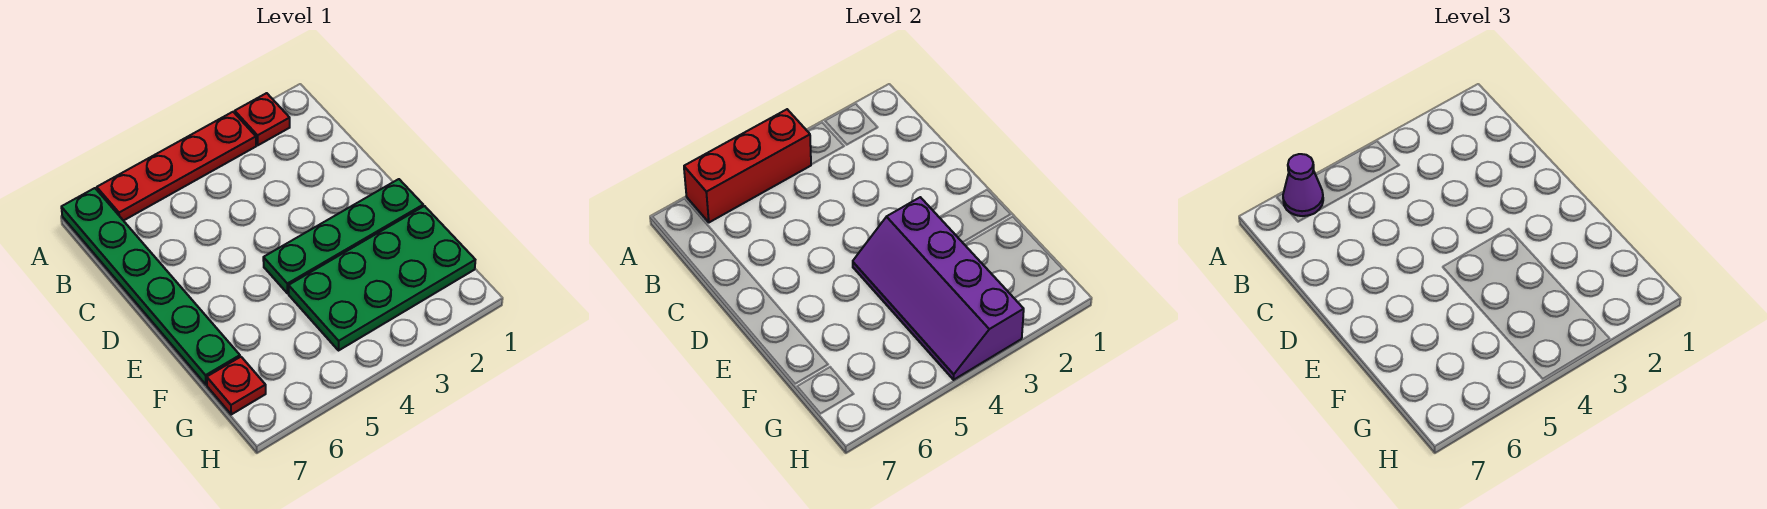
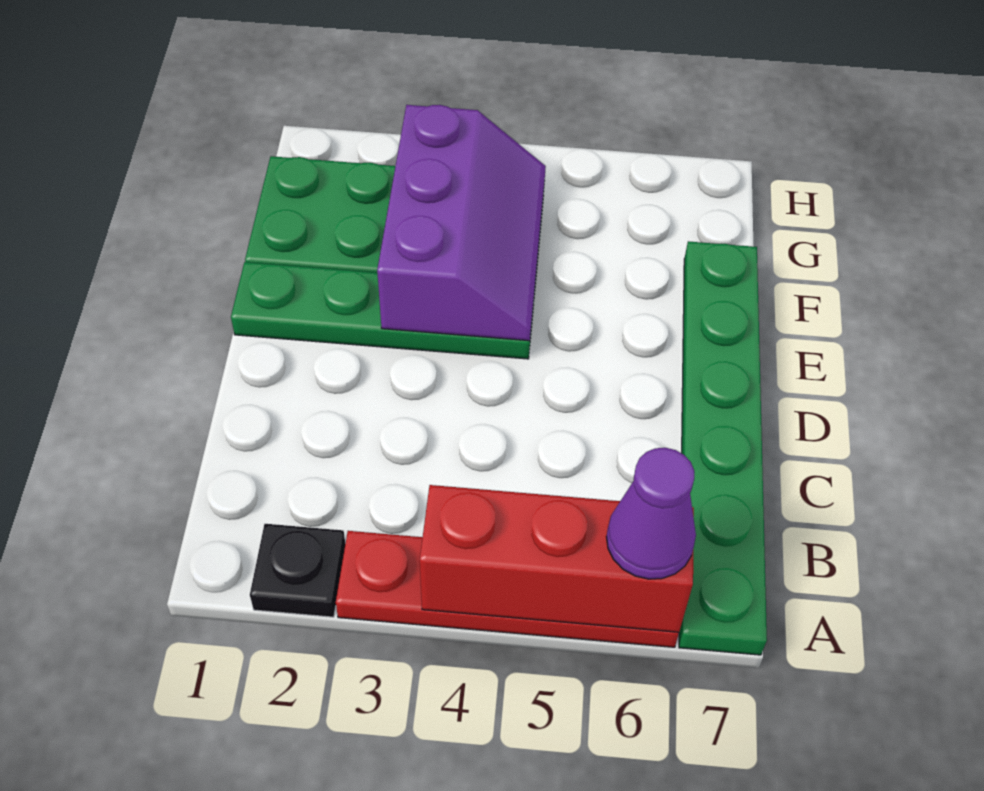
red 1x1 plate [235,93,290,145] -> black 1x1 plate [250,524,345,617]
purple 2x4 slope [853,197,1024,380] -> purple 2x3 slope [377,105,546,341]
red 1x1 plate [207,357,266,414] -> none

